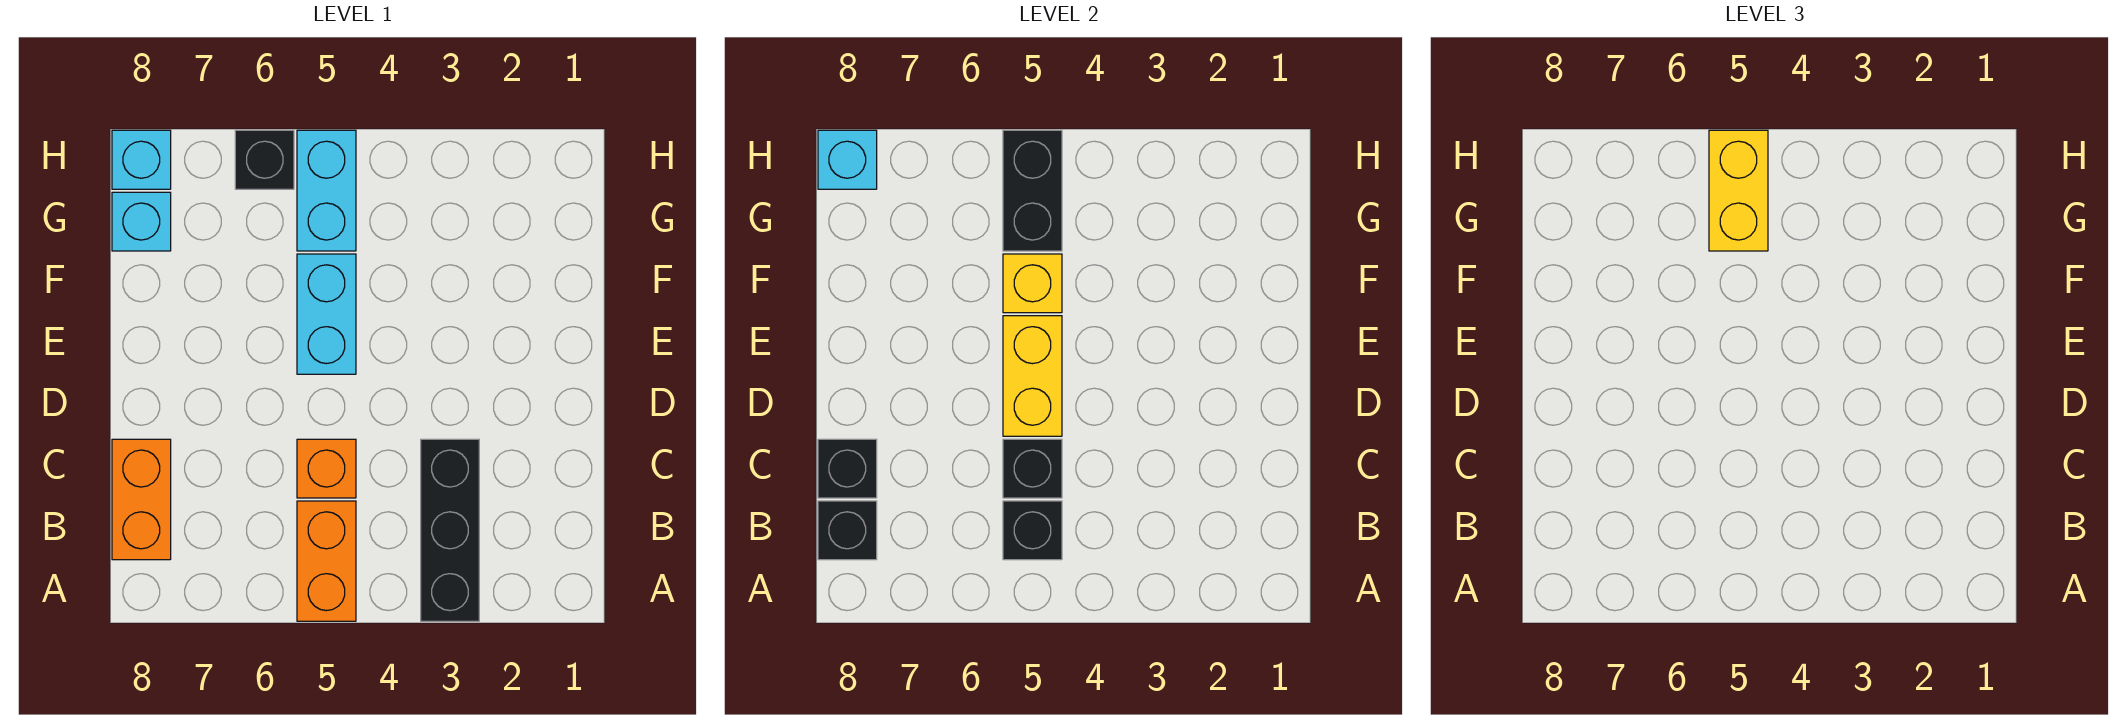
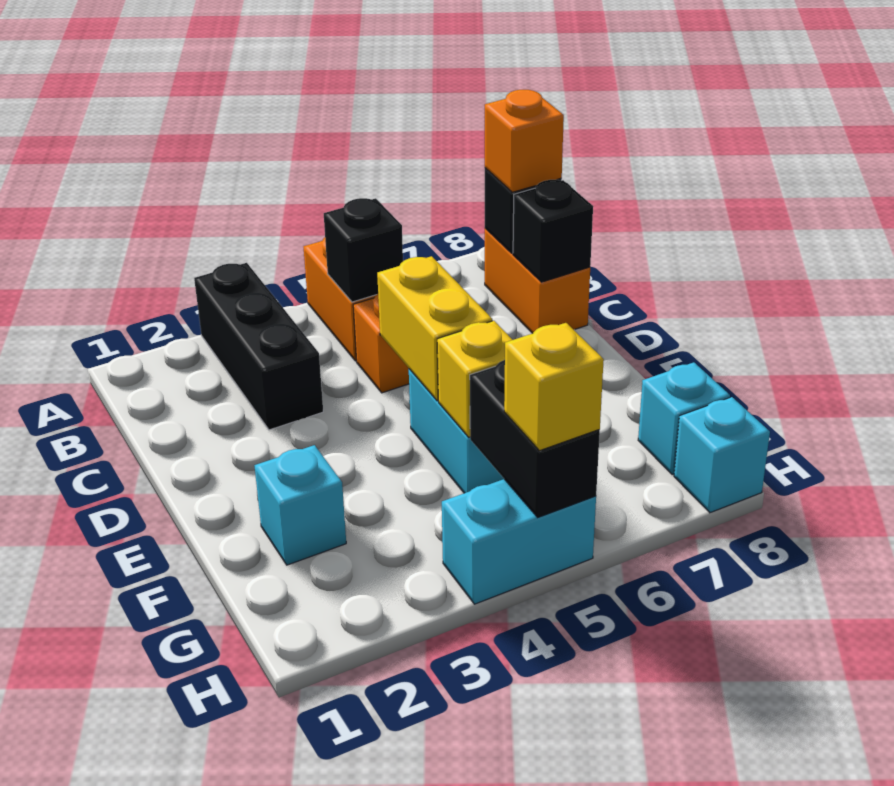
none -> orange 1x1 brick [485,90,564,192]
black 1x1 brick [1003,439,1062,498] -> none
cyan 1x2 brick [297,130,356,251] -> cyan 1x2 brick turned to [442,479,596,604]
yellow 1x2 brick [1709,130,1768,251] -> yellow 1x1 brick [504,323,604,451]
black 1x1 brick [235,130,294,189] -> none
cyan 1x1 brick [818,130,877,189] -> cyan 1x1 brick moved to [255,445,346,565]

